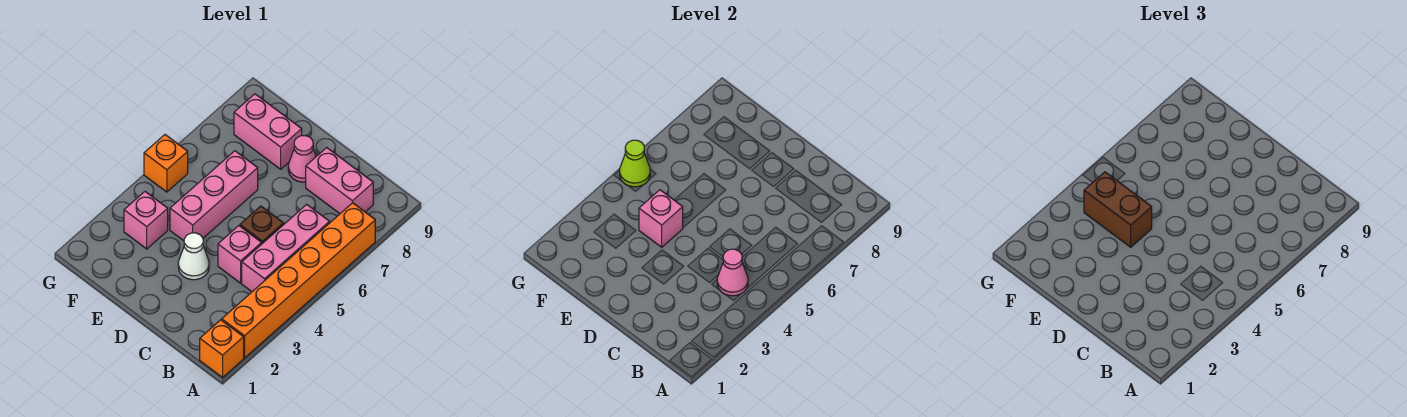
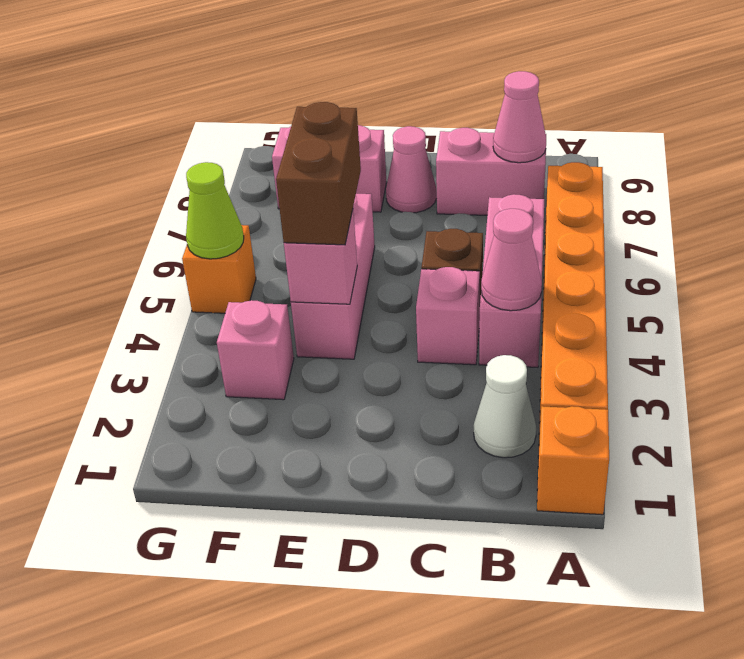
none -> pink 1x1 cone [493,71,546,163]
white 1x1 cone [178,233,209,280] -> white 1x1 cone moved to [474,355,536,458]
brown 1x2 brick [1084,172,1152,247] -> brown 1x2 brick turned to [276,102,361,245]

